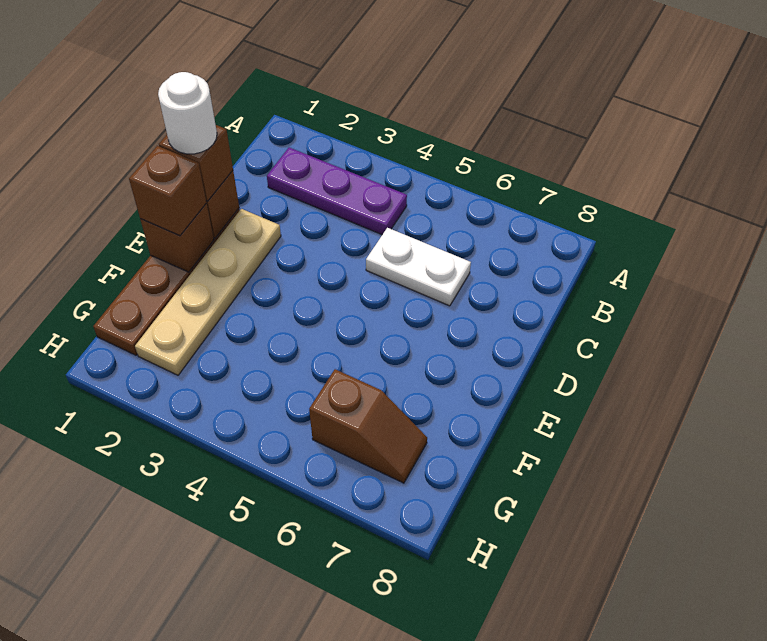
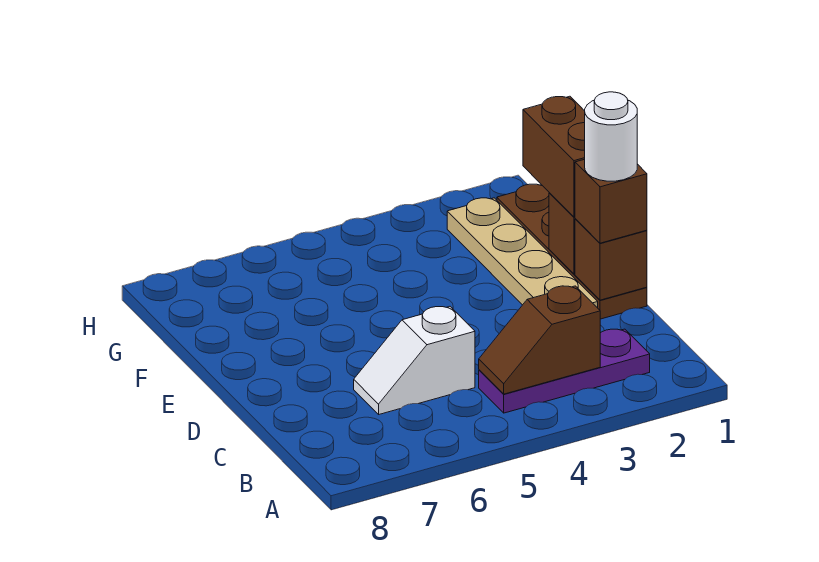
white 1x2 plate [366,228,471,306] -> white 1x2 slope [354,307,475,414]
brown 1x1 brick [129,146,206,236] -> brown 1x2 brick [523,96,585,217]
brown 1x2 slope [309,369,427,483] -> brown 1x2 slope moved to [479,286,600,394]

